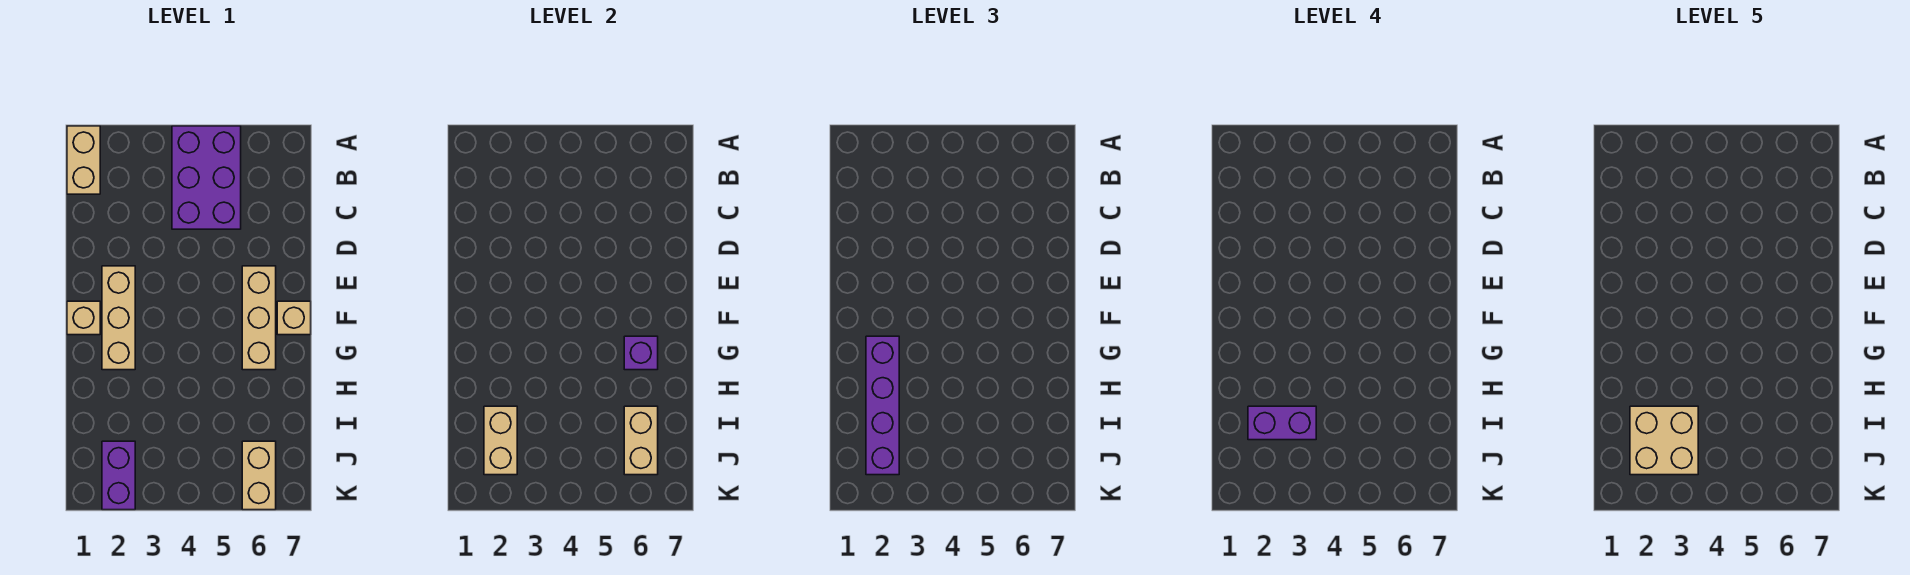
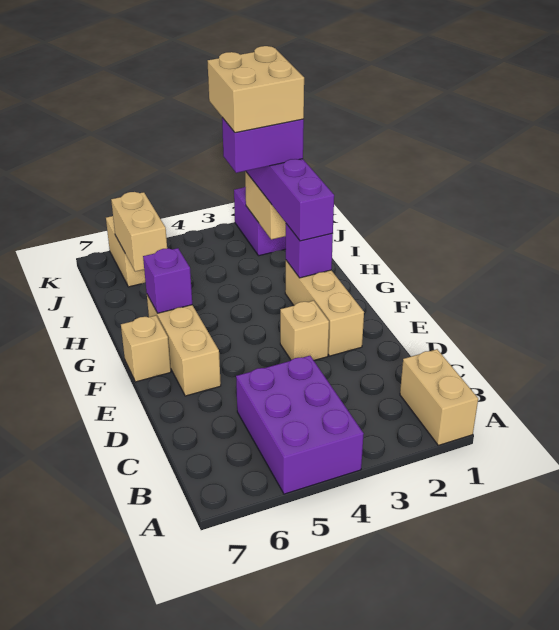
tan 1x1 brick [67,301,100,335] -> tan 1x1 brick moved to [280,301,329,360]
none -> purple 1x1 brick [286,224,333,278]

